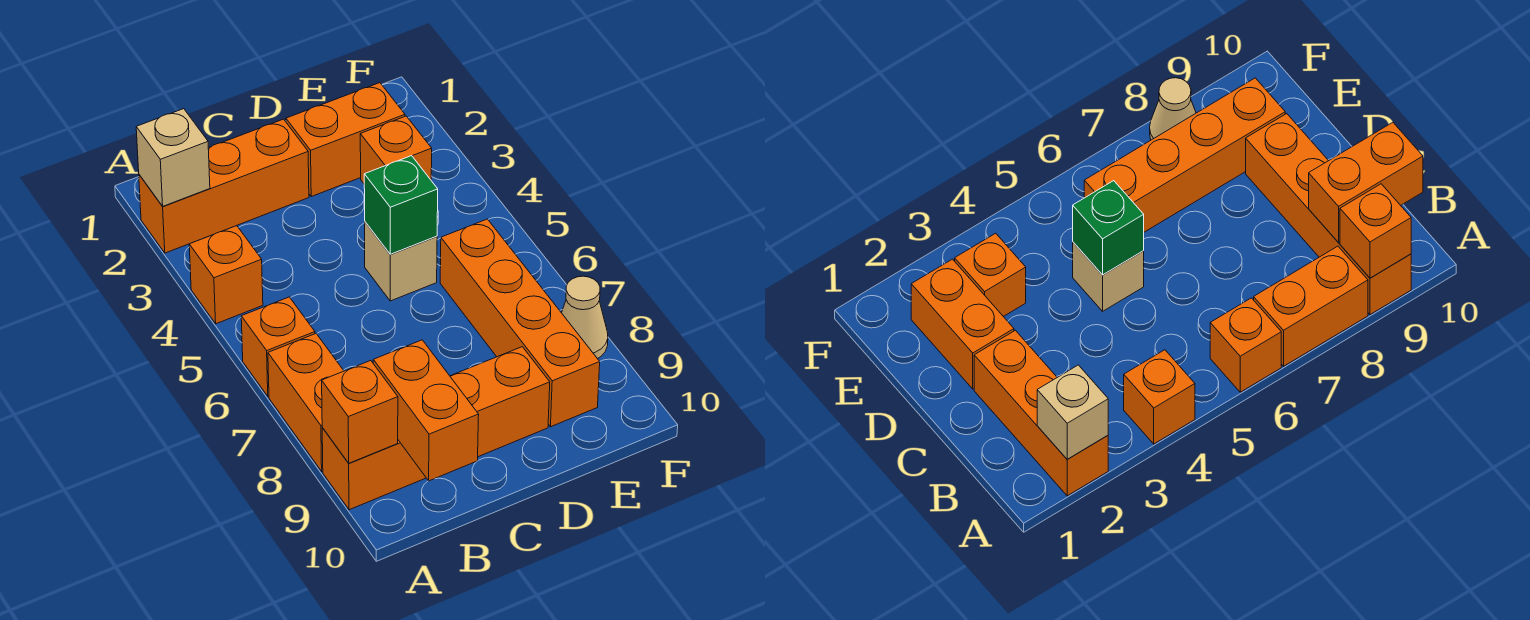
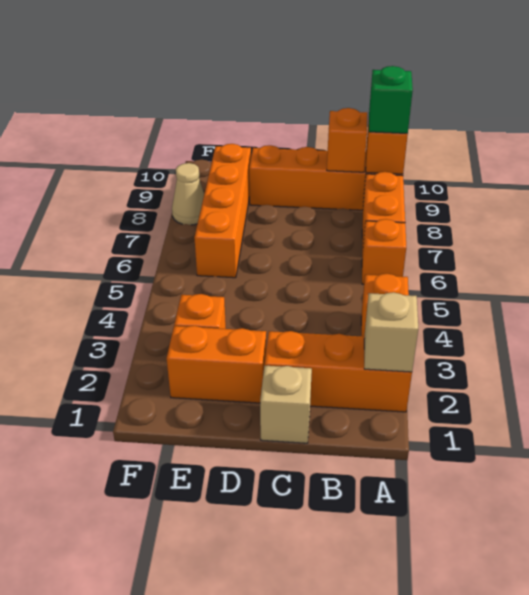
orange 1x2 brick [373,340,479,481] -> orange 1x1 brick [327,108,367,172]
tan 1x1 brick [365,222,437,301] -> tan 1x1 brick moved to [260,366,312,443]
green 1x1 brick [364,156,438,254] -> green 1x1 brick moved to [369,66,413,133]

